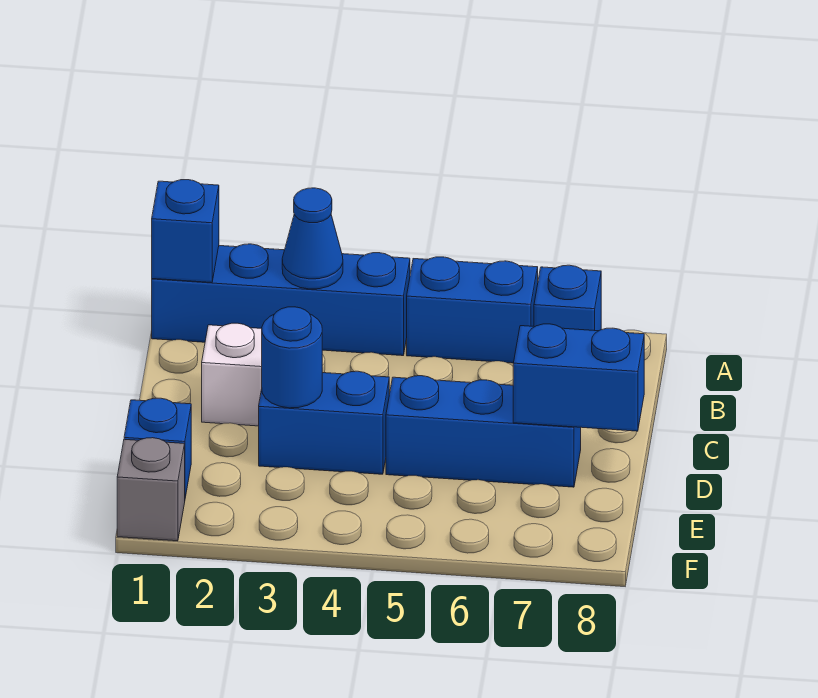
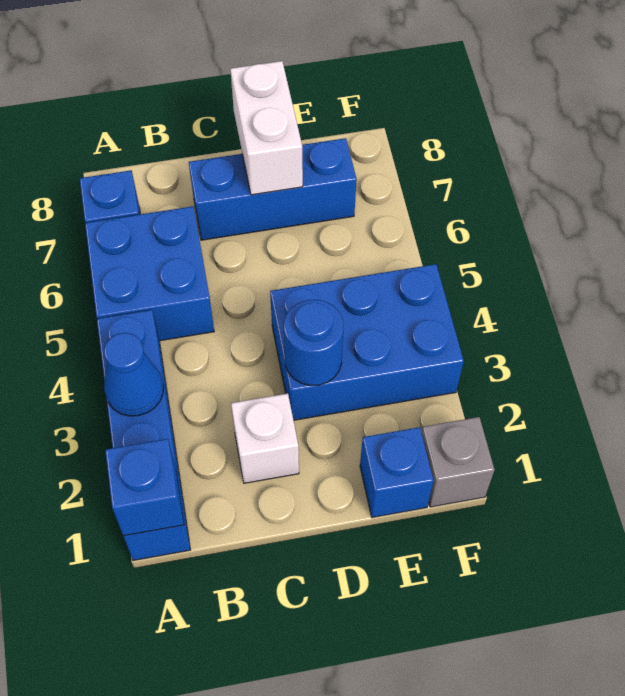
blue 1x2 brick [407,257,538,363] -> blue 2x2 brick [85,206,214,341]
blue 1x2 brick [259,371,389,474] -> blue 2x3 brick [270,264,464,420]
blue 1x3 brick [386,376,581,487] -> blue 1x3 brick turned to [189,138,357,240]
blue 1x2 brick [513,324,644,431] -> white 1x2 brick [230,61,303,195]

